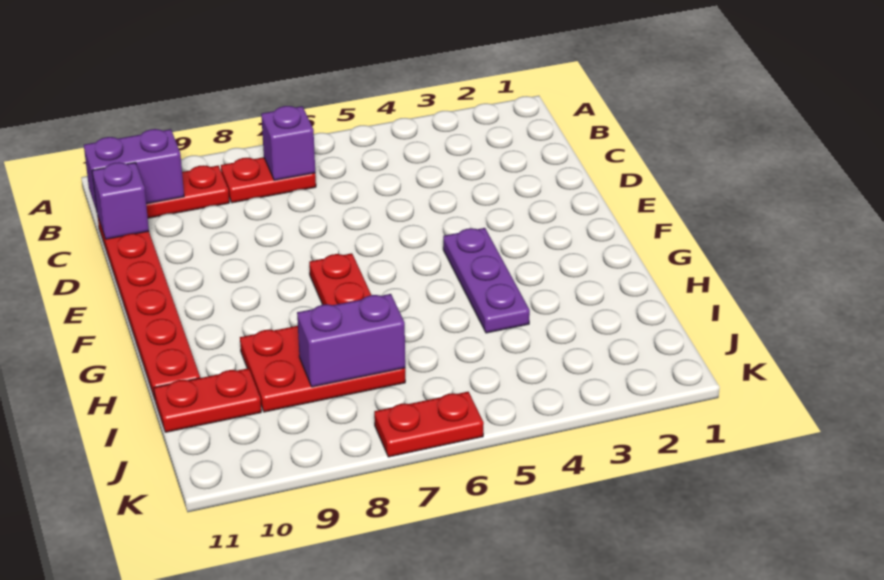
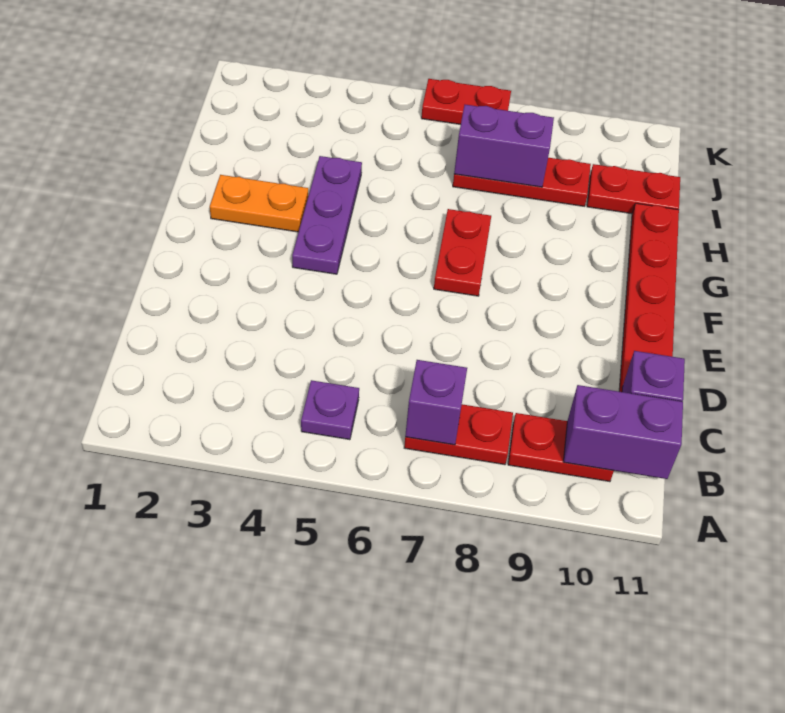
none -> purple 1x1 plate [301,380,359,440]
none -> orange 1x2 plate [210,175,308,232]
red 2x3 plate [240,326,405,412] -> red 1x3 plate [453,158,591,206]

